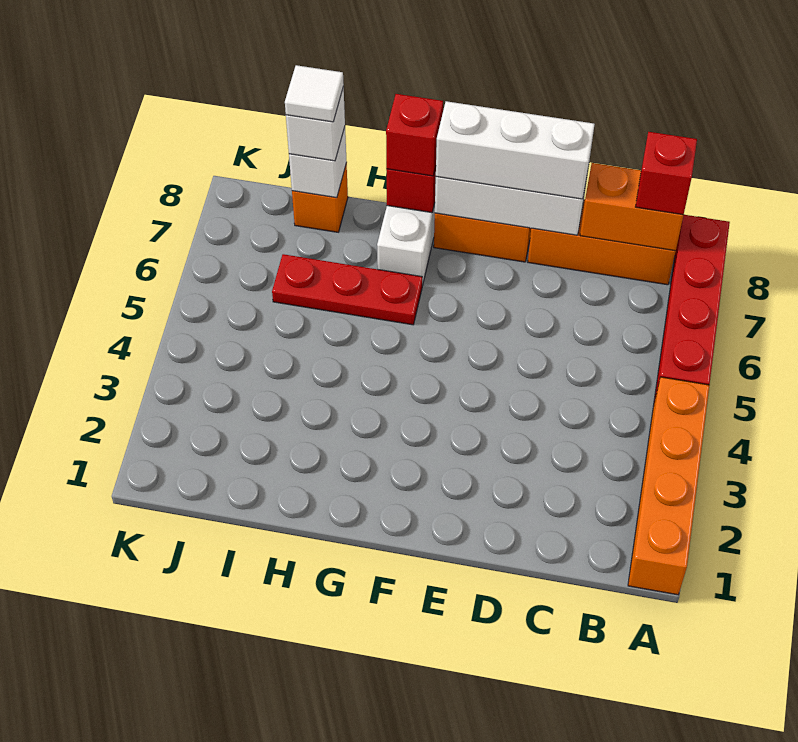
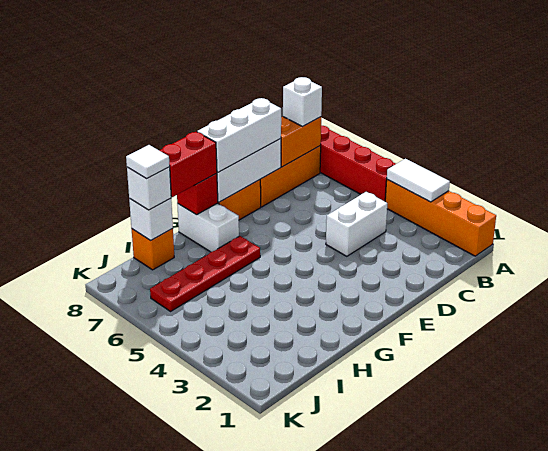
none -> white 1x2 tile [387,159,450,202]
red 1x1 brick [636,132,697,215] -> white 1x1 brick [283,77,322,126]
none -> white 1x2 brick [326,192,387,256]
red 1x3 plate [272,254,422,325] -> red 1x4 plate [150,236,260,311]
red 1x1 brick [386,94,443,176] -> red 1x2 brick [159,132,217,197]

